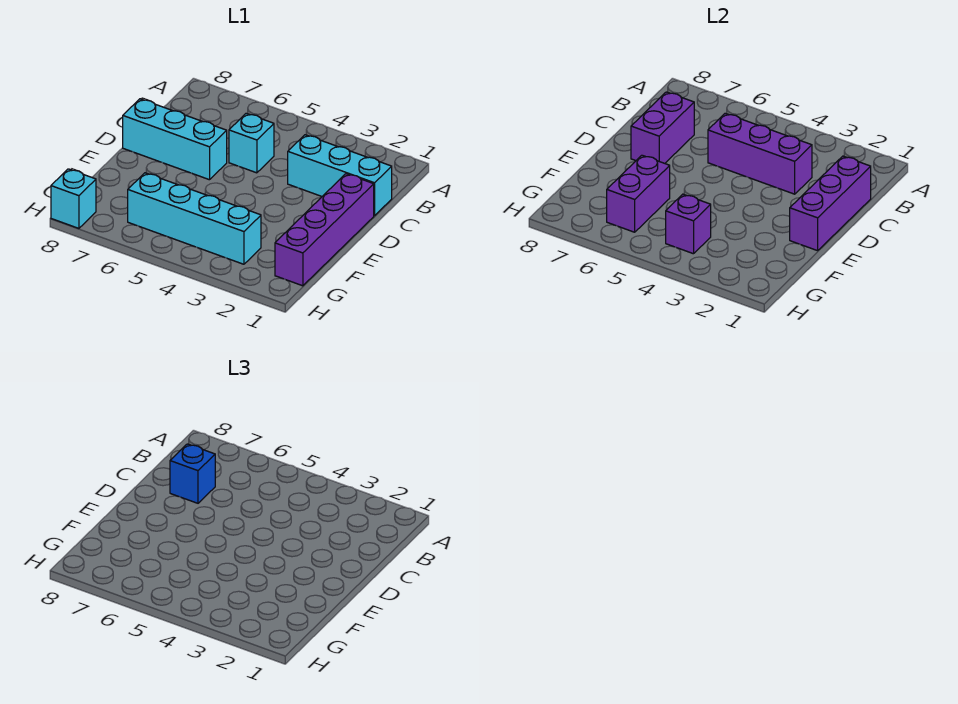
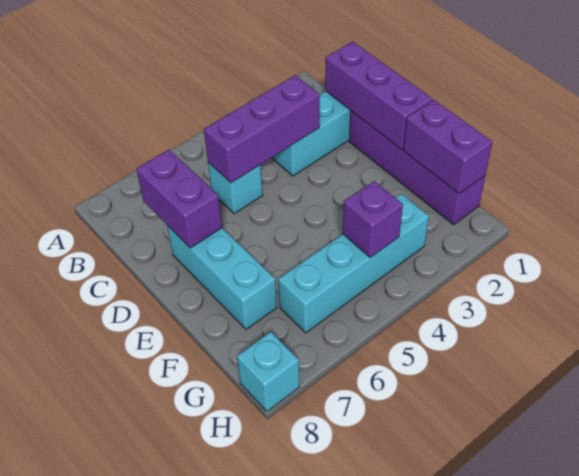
blue 1x1 brick [170,444,215,503] -> none
cyan 1x3 brick [123,99,227,180] -> cyan 1x3 brick turned to [167,225,277,329]
purple 1x2 brick [607,155,670,232] -> purple 1x2 brick moved to [403,100,492,194]

